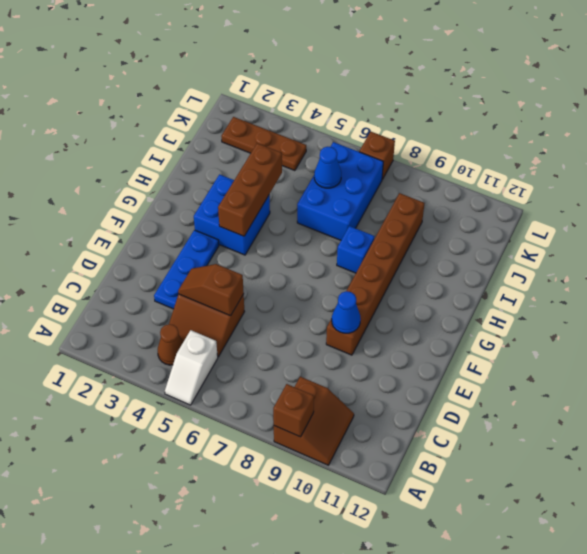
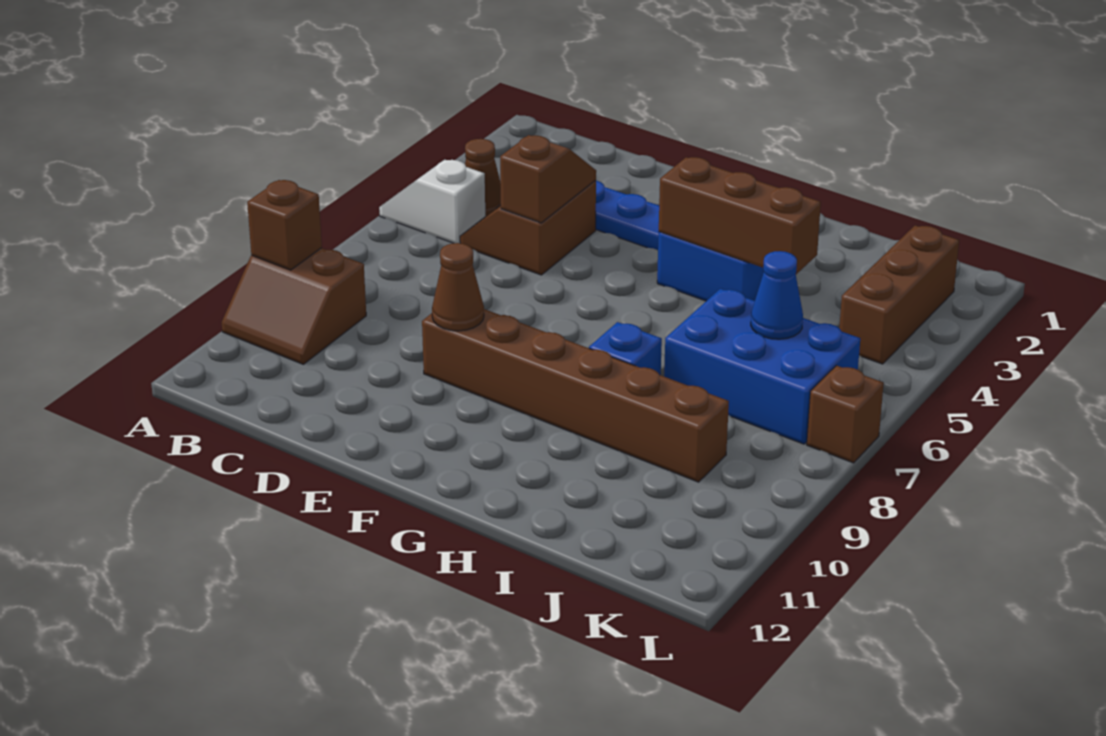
blue 1x1 cone [332,291,361,333] -> brown 1x1 cone [432,243,484,331]
brown 1x3 plate [221,117,306,171] -> brown 1x3 brick [839,225,959,364]

